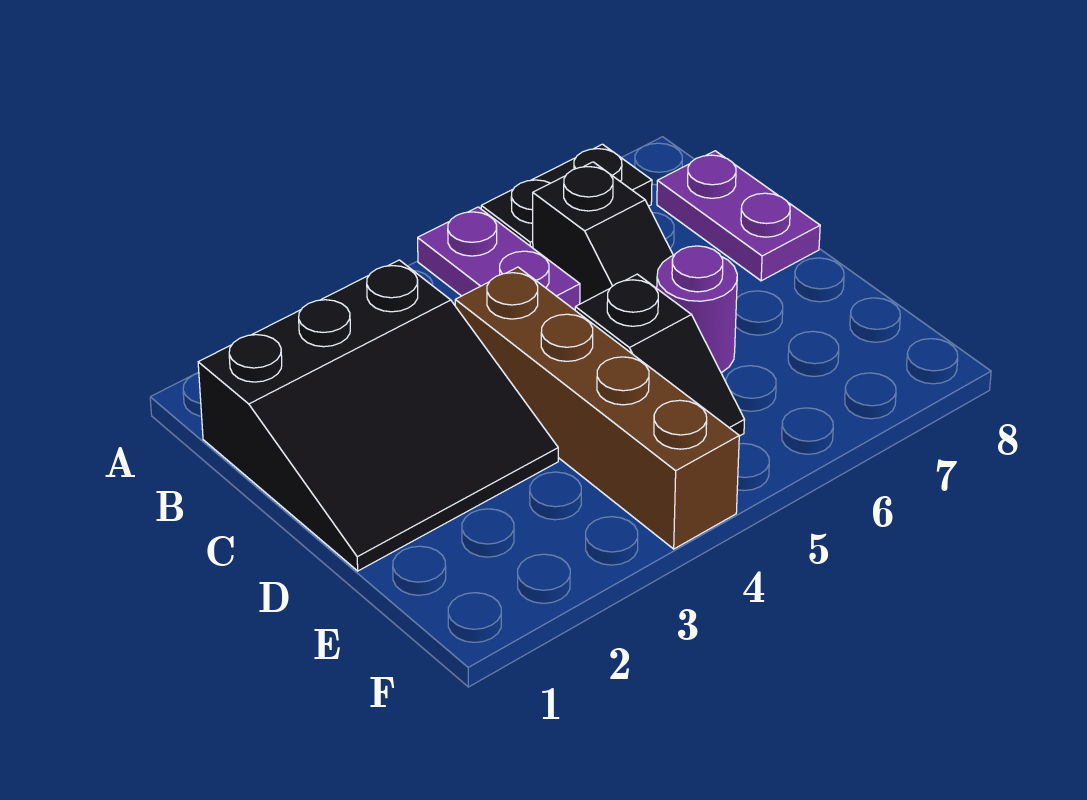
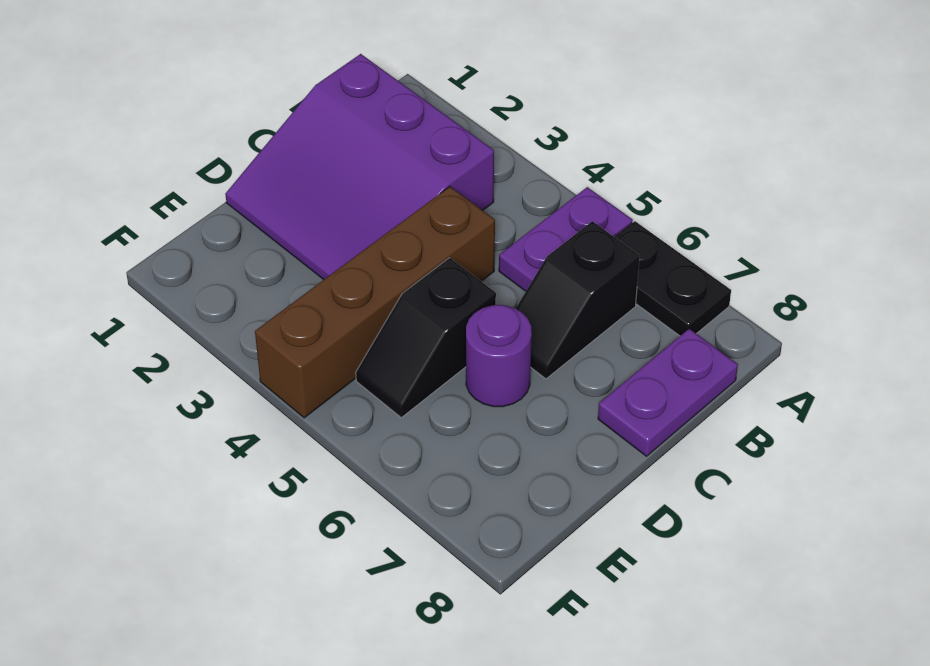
black 3x3 slope [198,260,558,571] -> purple 3x3 slope [225,54,494,280]

